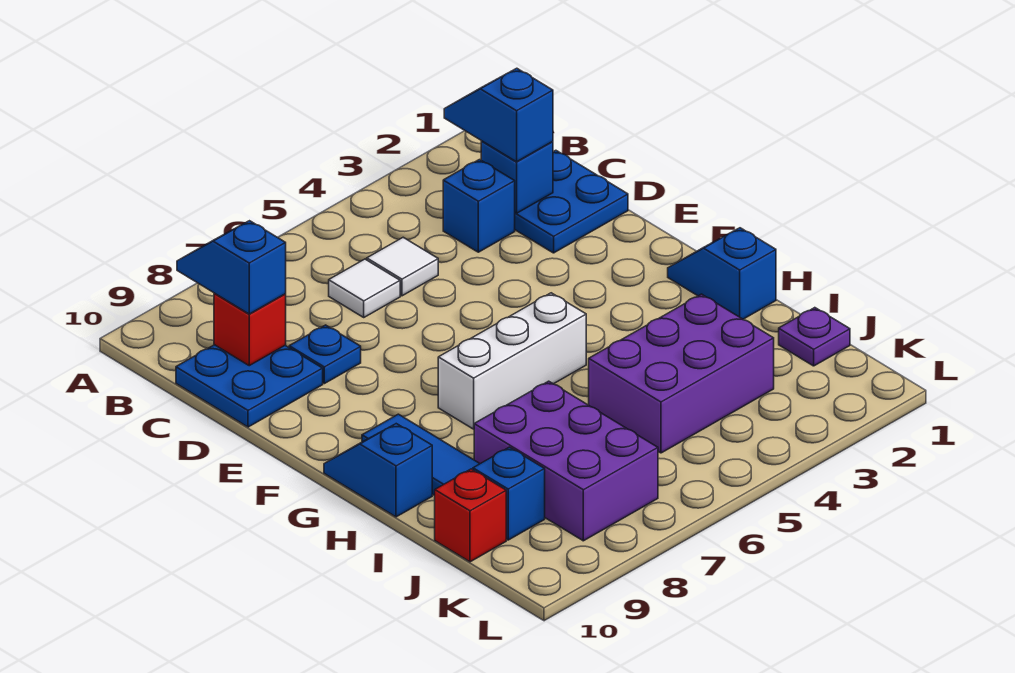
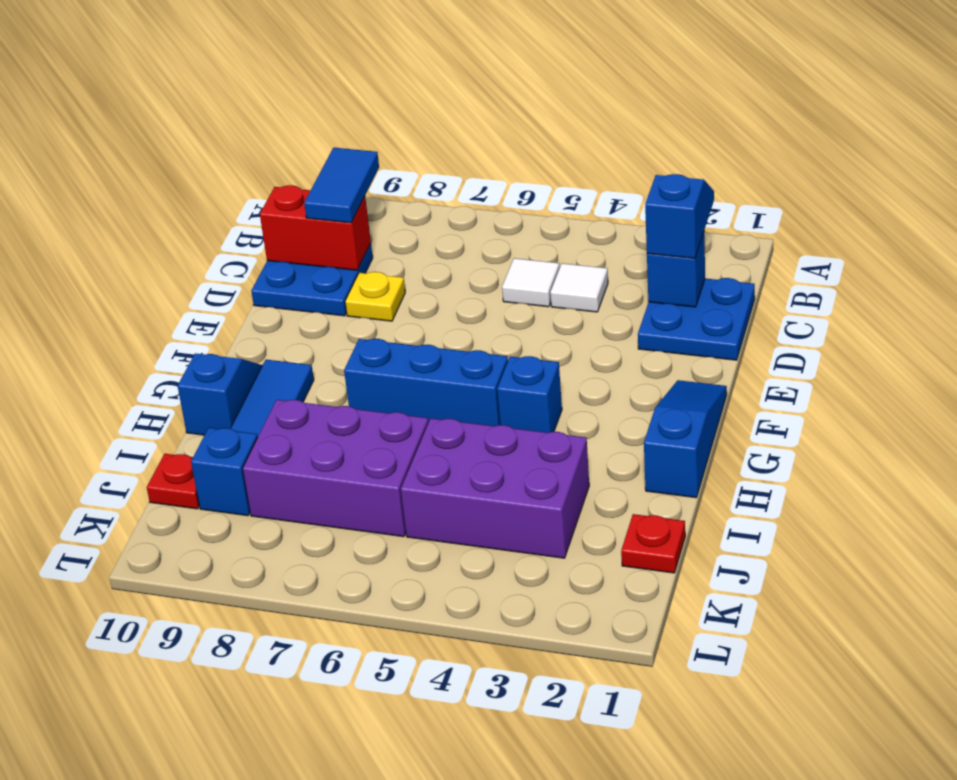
blue 1x2 slope [177,221,286,314] -> blue 1x2 tile [304,148,379,223]
blue 1x1 brick [443,160,515,252] -> blue 1x1 brick moved to [497,356,562,433]
white 1x1 tile [329,259,400,317] -> white 1x1 tile moved to [550,263,608,312]
red 1x1 brick [214,293,286,366] -> red 1x2 brick [260,185,371,270]
blue 1x1 plate [289,325,361,384] -> yellow 1x1 plate [345,272,405,321]
blue 1x2 slope [668,228,776,319] -> blue 1x3 slope [644,380,727,498]
white 1x3 brick [438,293,586,429] -> blue 1x3 brick [344,339,508,426]
purple 2x3 brick [474,381,658,541] -> purple 2x3 brick turned to [243,400,428,537]
purple 1x1 plate [779,308,850,366] -> red 1x1 plate [621,514,685,573]
red 1x1 brick [435,469,506,562] -> red 1x1 plate [147,454,199,509]

